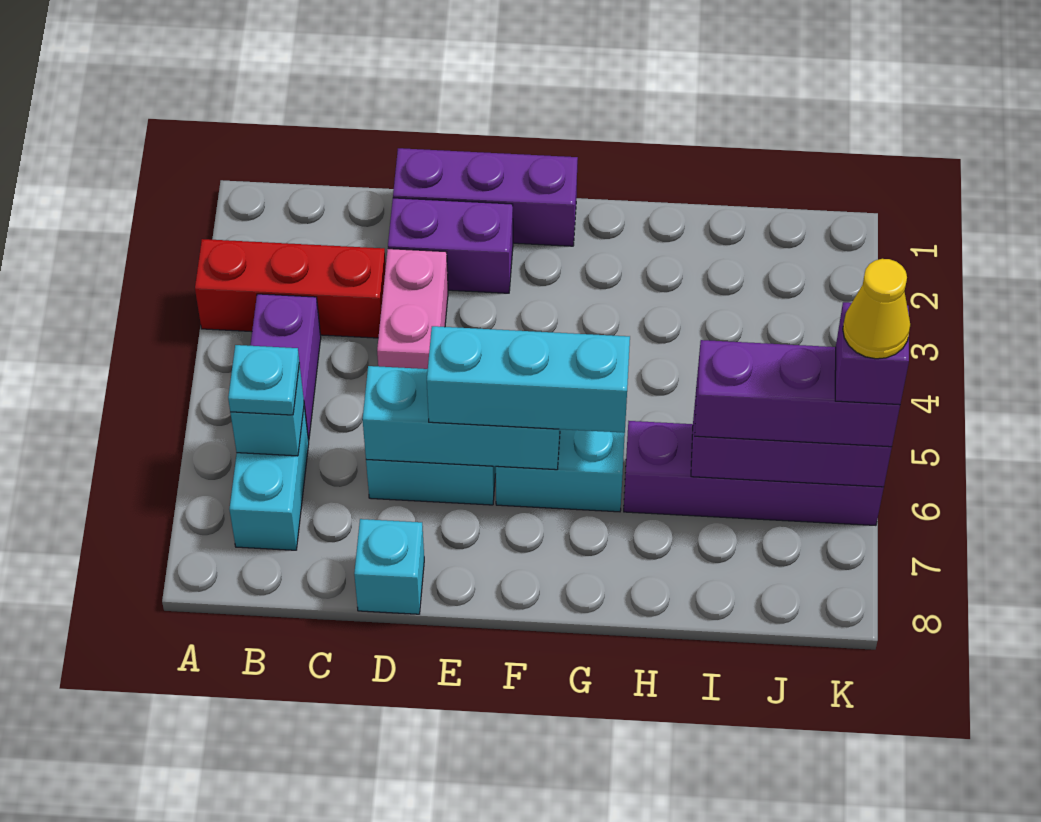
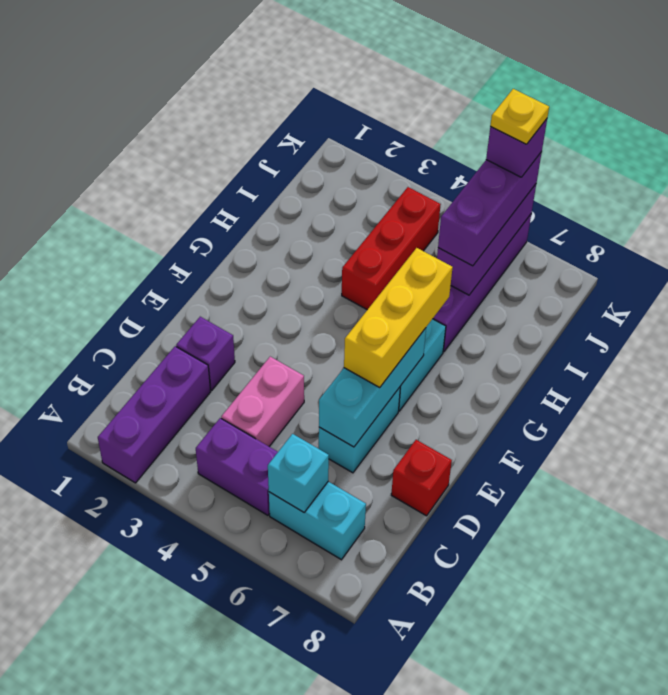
red 1x3 brick [195,239,386,338] -> red 1x3 brick moved to [342,187,441,310]
cyan 1x1 plate [228,345,299,415] -> none
purple 1x3 brick [393,148,578,246] -> purple 1x3 brick moved to [98,346,211,483]
purple 1x2 brick [388,198,513,293] -> purple 1x1 brick [176,317,235,390]
pink 1x2 brick [377,249,448,369] -> pink 1x2 brick turned to [221,357,304,446]
cyan 1x1 brick [354,519,424,614] -> red 1x1 brick [391,440,452,516]
cyan 1x3 brick [427,326,630,433] -> yellow 1x3 brick [344,248,453,387]
yellow 1x1 cone [843,259,910,359] -> yellow 1x1 plate [490,89,549,144]

